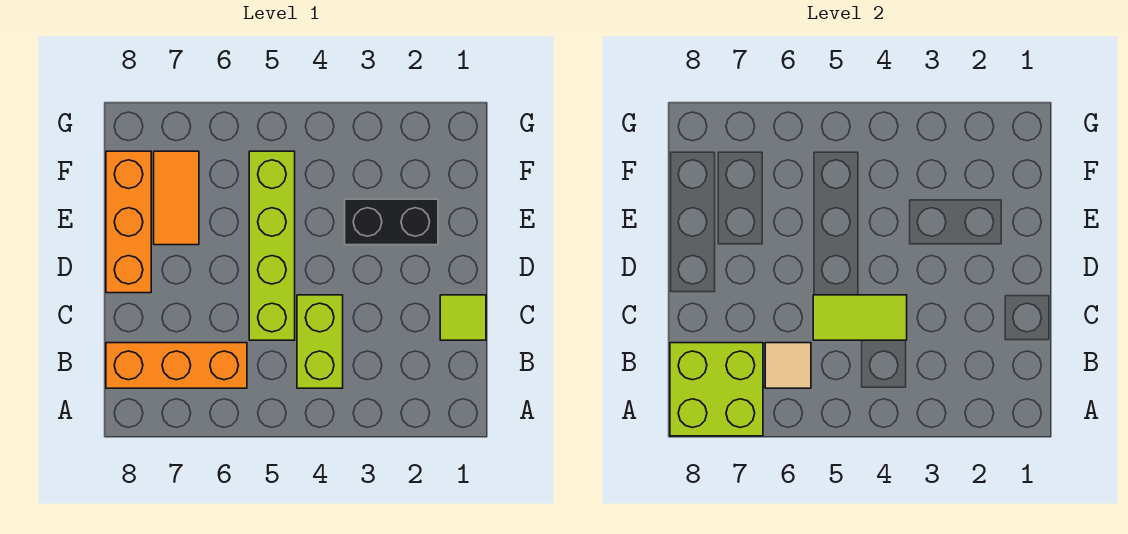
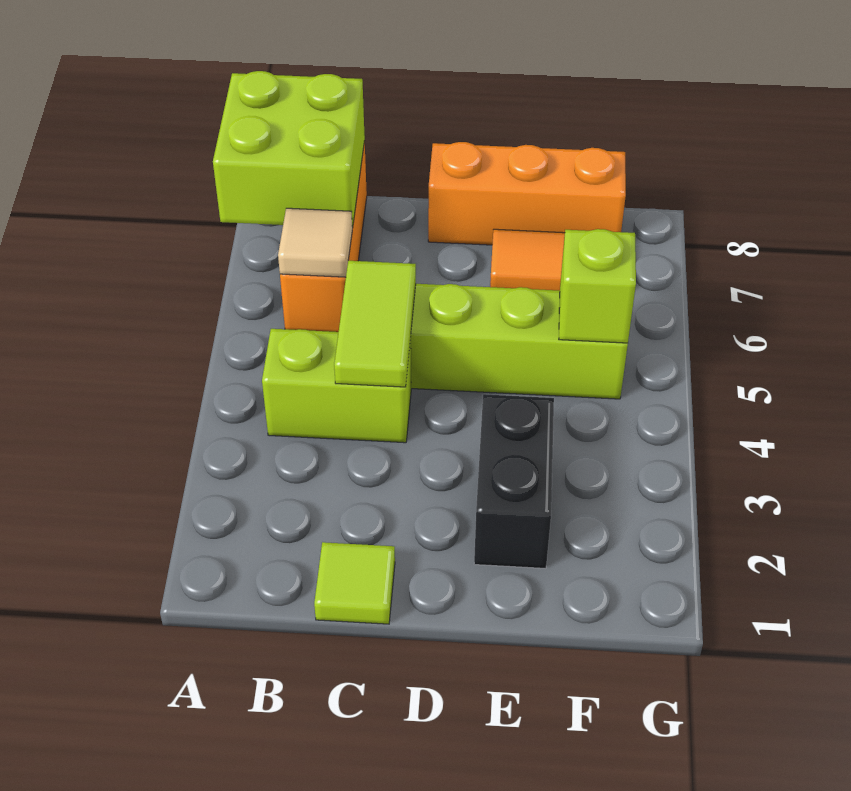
none -> lime 1x1 brick [559,229,636,343]

